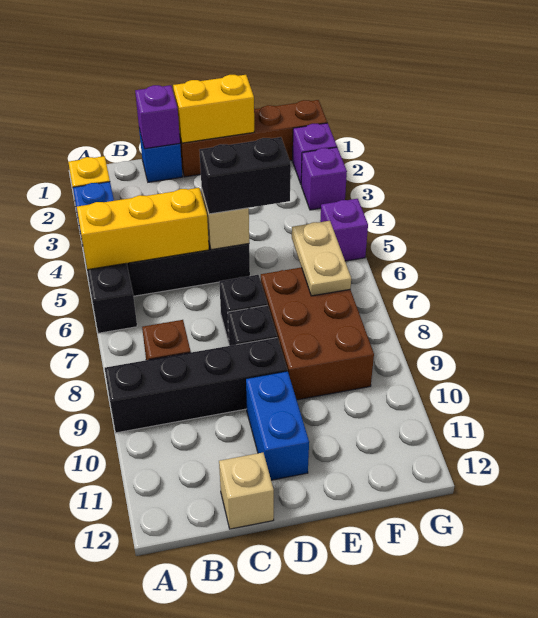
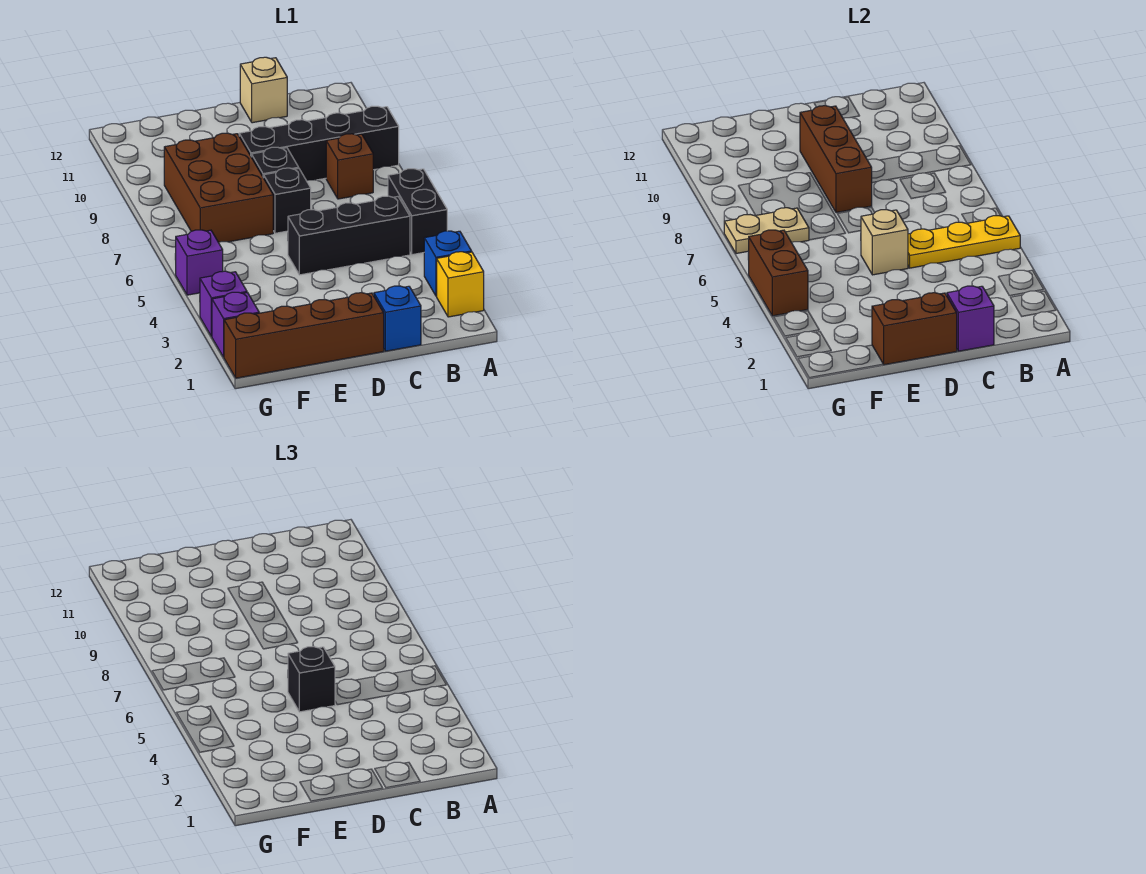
yellow 1x3 brick [77,188,209,270] -> yellow 1x3 plate [908,216,1020,268]
yellow 1x2 brick [173,75,254,143] -> brown 1x2 brick [872,293,957,365]
black 1x2 brick [199,137,291,214] -> black 1x1 brick [288,647,335,712]
none -> brown 1x3 brick [800,106,872,213]
blue 1x2 brick [246,371,309,480] -> none
tan 1x2 plate [292,221,351,296] -> tan 1x2 plate turned to [724,208,809,254]
none -> brown 1x2 brick [749,230,808,316]

